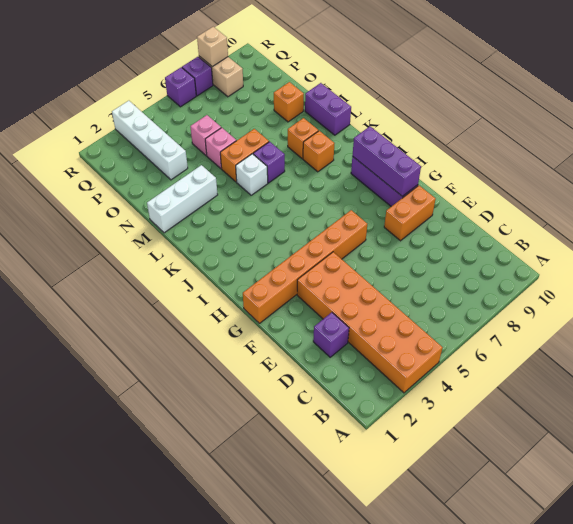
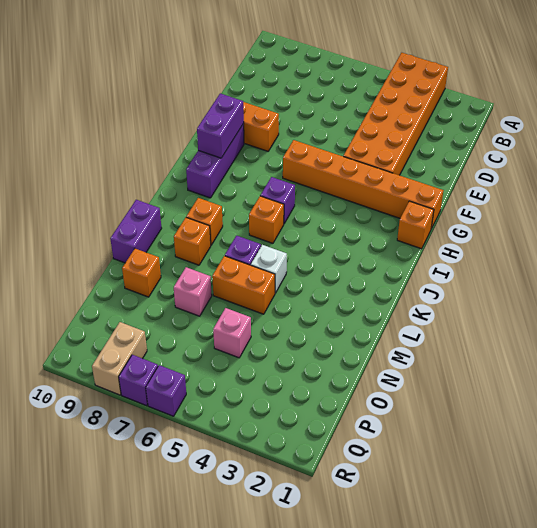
purple 1x1 brick [313,312,349,357] -> purple 1x1 brick moved to [260,177,295,223]
purple 1x3 brick [352,126,421,196] -> purple 1x2 brick [197,93,244,158]
none -> orange 1x1 brick [397,201,434,249]
none -> orange 1x1 brick [249,196,284,243]
white 1x3 brick [147,165,218,233] -> none
pink 1x1 brick [205,128,236,169] -> pink 1x1 brick moved to [174,267,212,316]
white 1x4 brick [112,101,188,180] -> none
tan 1x1 brick [197,27,228,66] -> none

